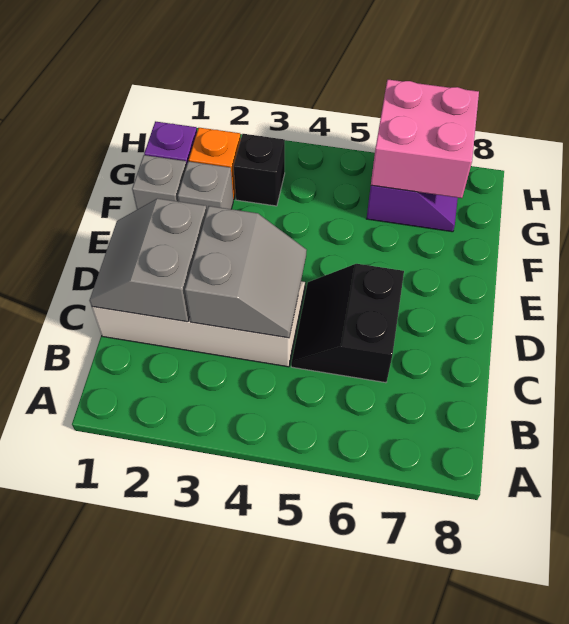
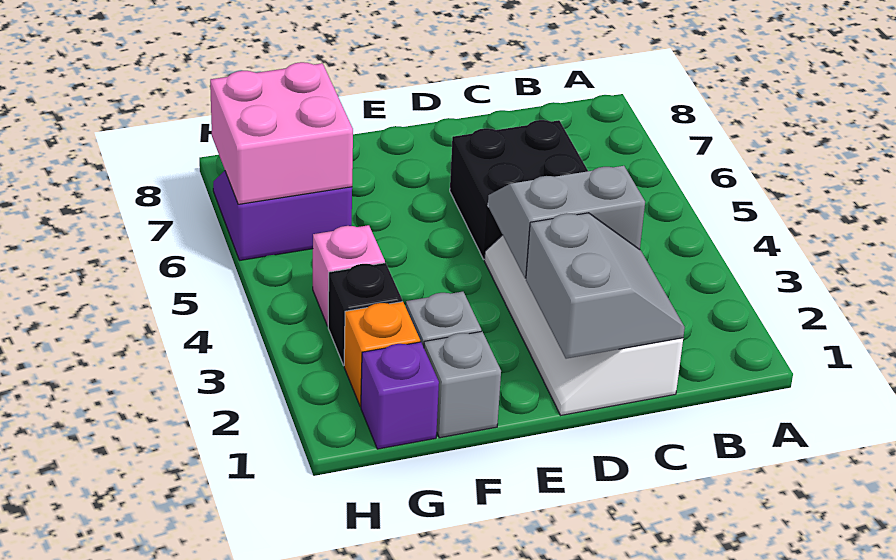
grey 2x2 slope [89,199,207,322] -> grey 2x2 slope turned to [526,213,685,359]
black 2x2 slope [291,264,404,383] -> black 2x2 brick [450,120,588,259]
none -> pink 1x1 brick [313,225,385,326]

